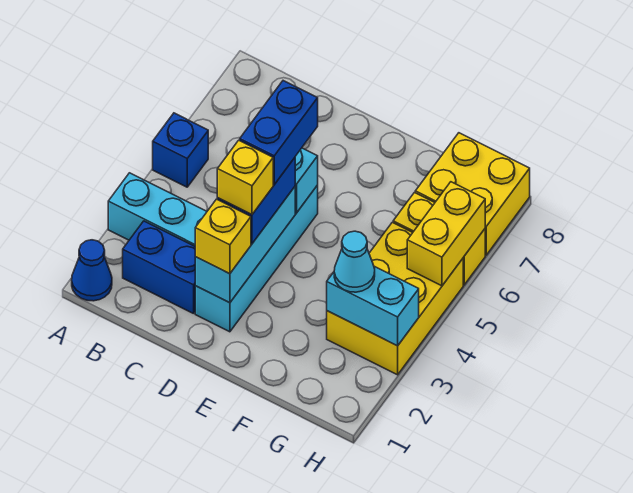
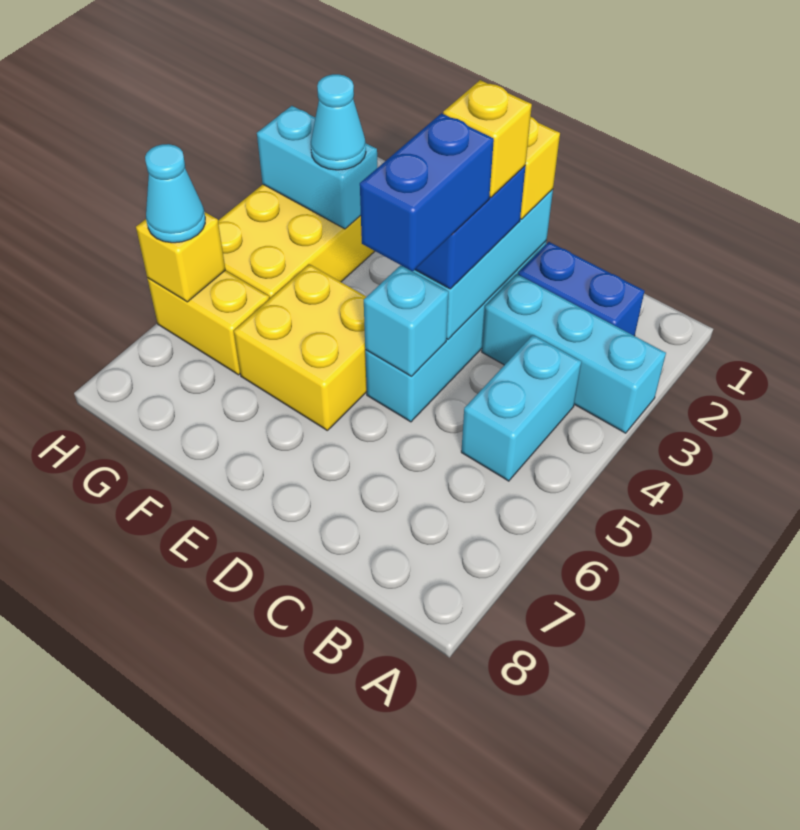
blue 1x1 cone [72,240,112,301] -> none
blue 1x1 brick [153,113,208,187] -> none
none -> cyan 1x2 brick [461,335,581,481]
yellow 2x2 brick [415,133,530,255] -> yellow 2x2 brick moved to [234,264,367,430]
yellow 1x2 brick [407,182,485,286] -> yellow 1x1 brick [136,212,225,302]
none -> cyan 1x1 cone [145,144,205,243]

